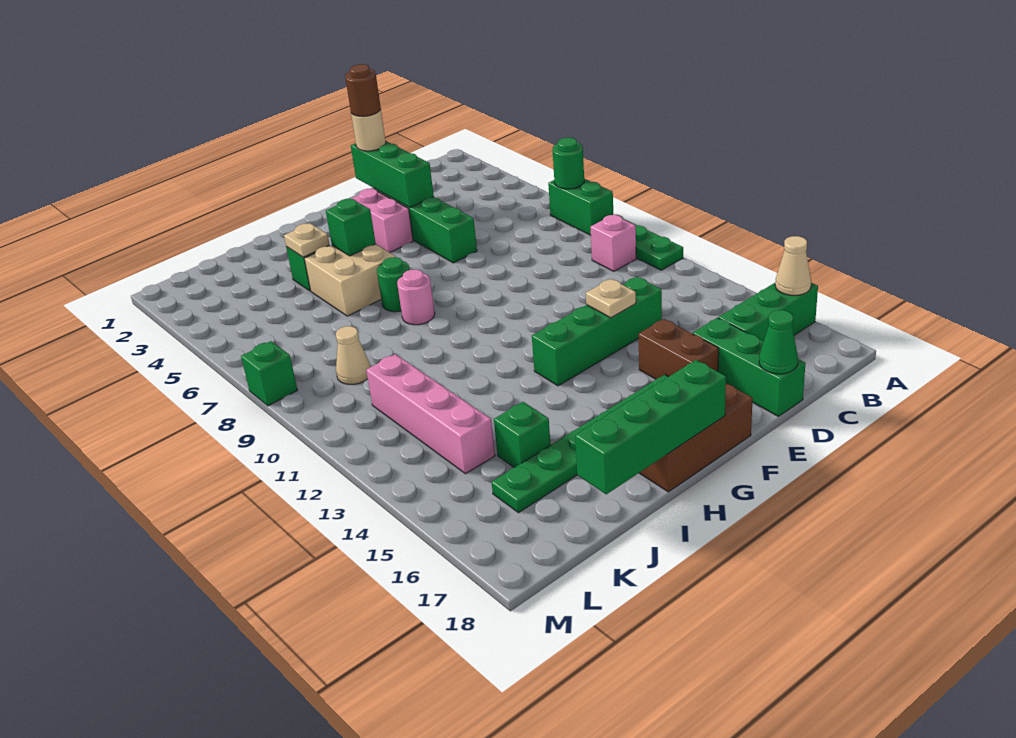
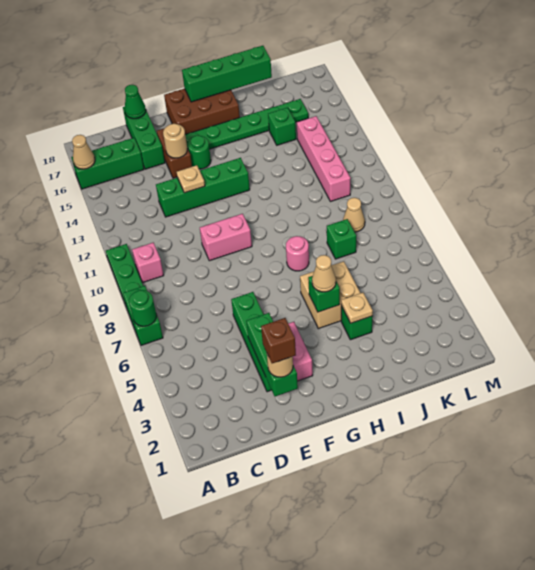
brown 1x1 round brick [345,64,381,116] -> brown 1x1 brick [261,318,296,363]
none -> pink 1x2 brick [200,214,252,261]
none -> tan 1x1 round brick [163,124,187,158]
none -> tan 1x1 cone [312,255,336,292]
green 1x1 round brick [377,257,410,312] -> green 1x1 round brick moved to [187,135,211,169]
green 1x1 brick [241,341,297,406] -> green 1x1 brick moved to [327,219,356,259]

